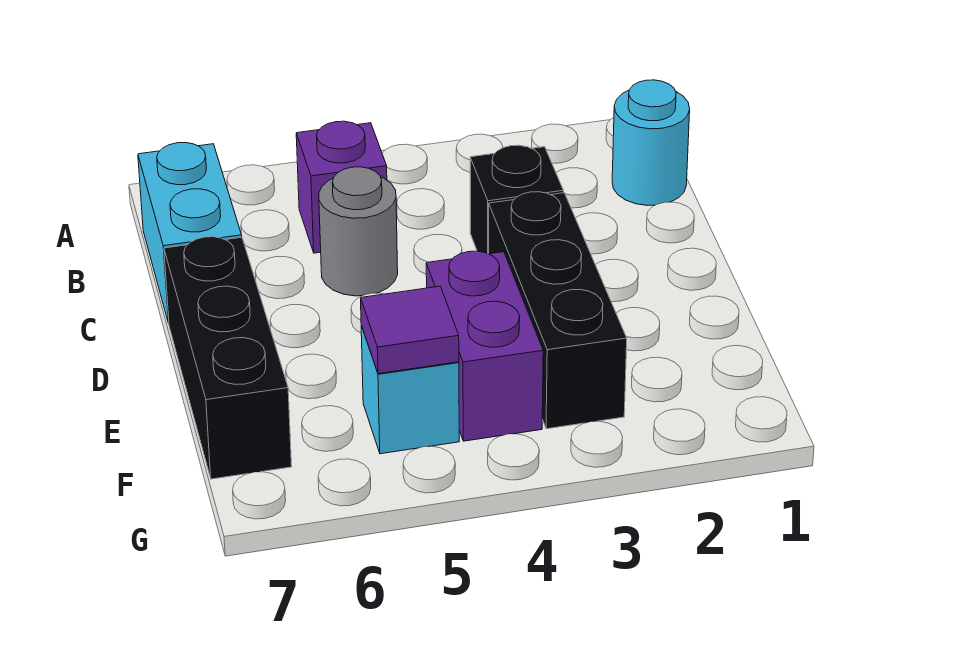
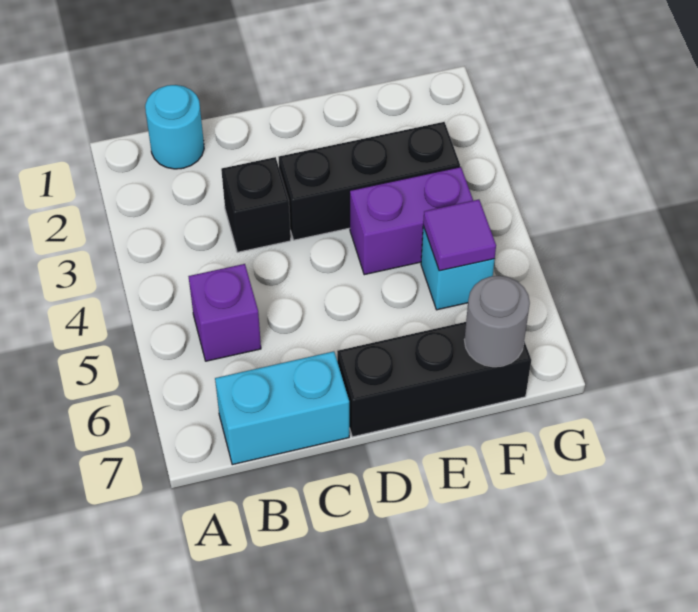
grey 1x1 round brick [319,167,398,296] -> grey 1x1 round brick moved to [464,276,530,367]

